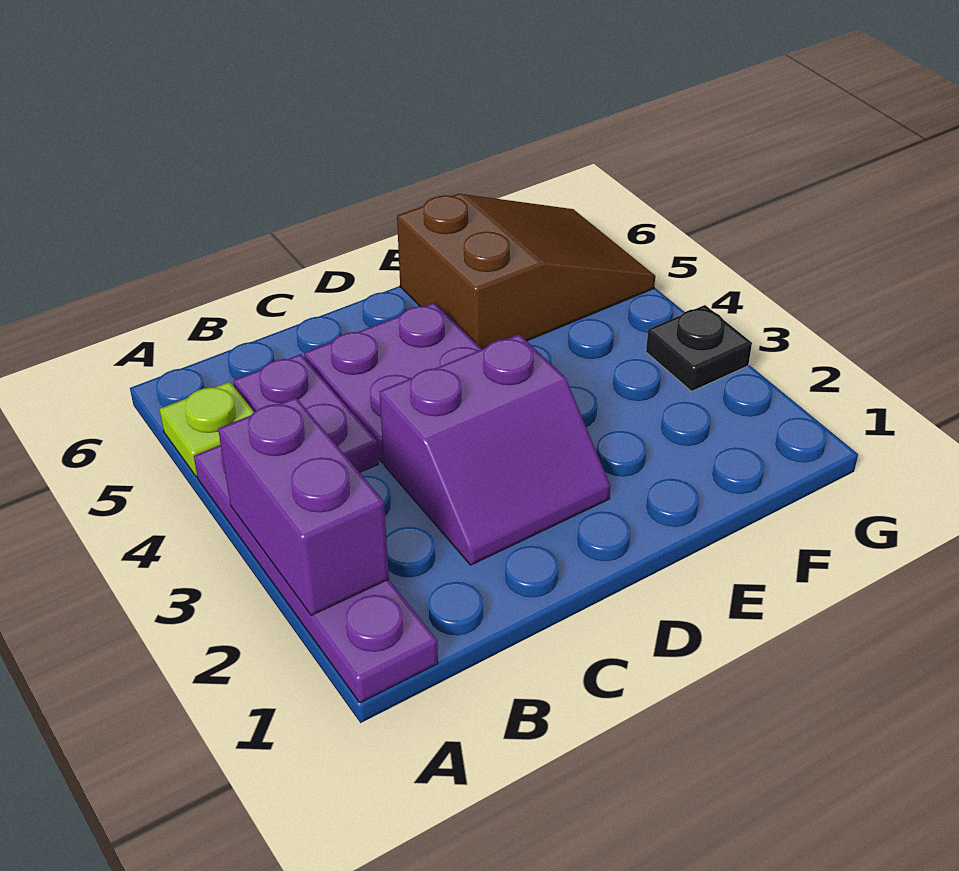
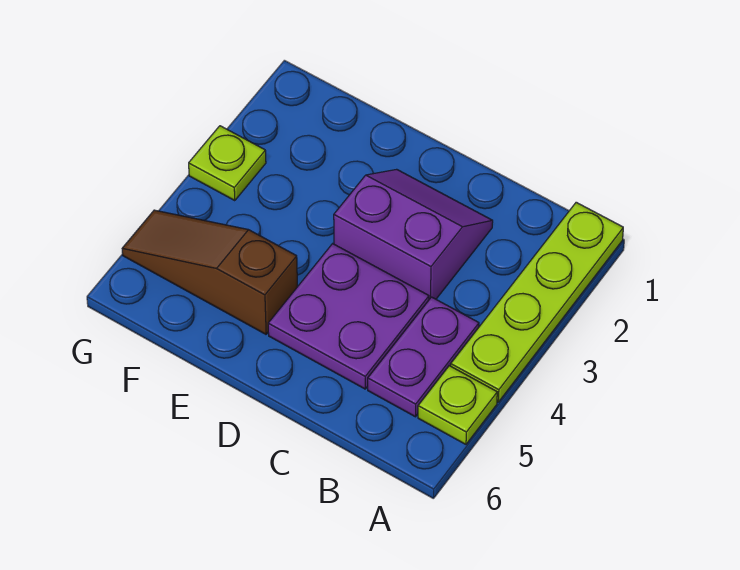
purple 1x4 plate [194,445,438,703] -> lime 1x4 plate [451,202,623,402]
purple 1x2 brick [218,397,389,615] -> none
brown 2x3 slope [397,194,655,349] -> brown 1x3 slope [122,210,297,334]
black 1x1 plate [646,305,752,391] -> lime 1x1 plate [189,126,266,201]

